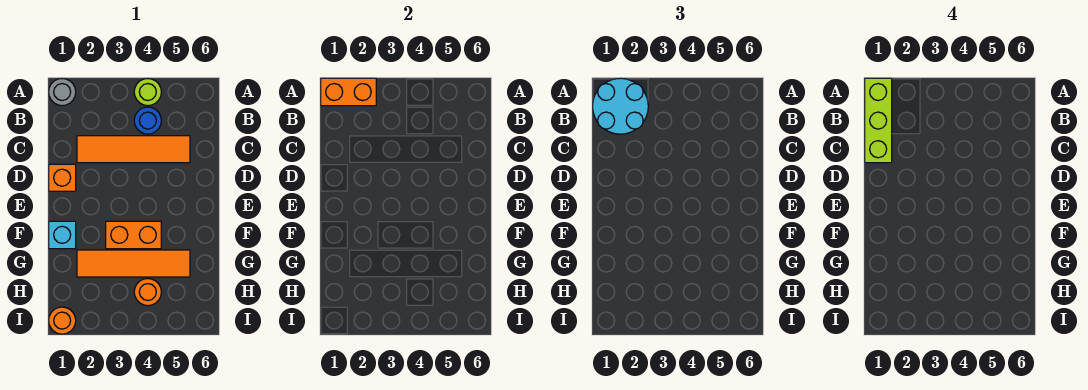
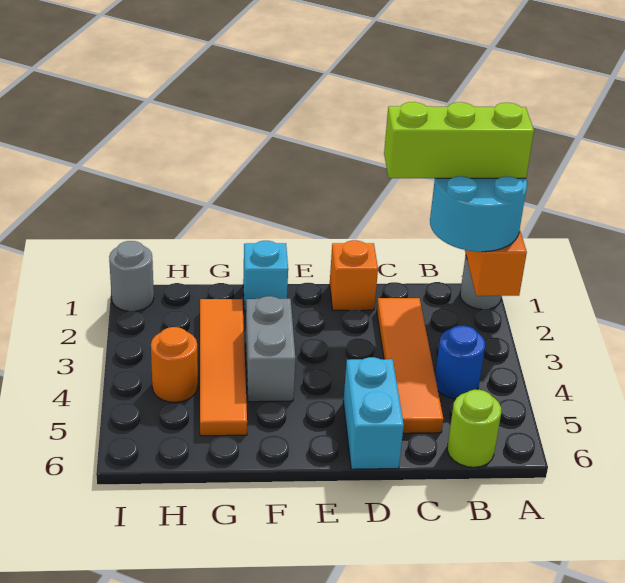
lime 1x1 round brick [134,79,161,106] -> lime 1x1 round brick moved to [447,390,501,467]
none -> cyan 1x2 brick [343,357,404,469]
orange 1x2 brick [106,221,161,249] -> grey 1x2 brick [246,296,295,402]
orange 1x1 round brick [49,307,76,334] -> grey 1x1 round brick [109,241,154,311]

